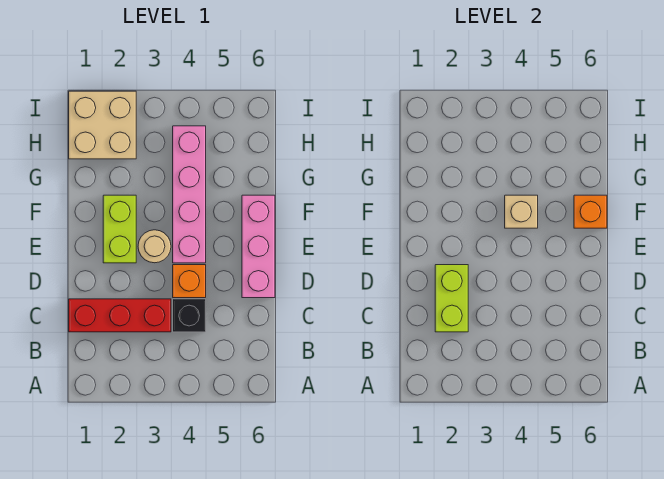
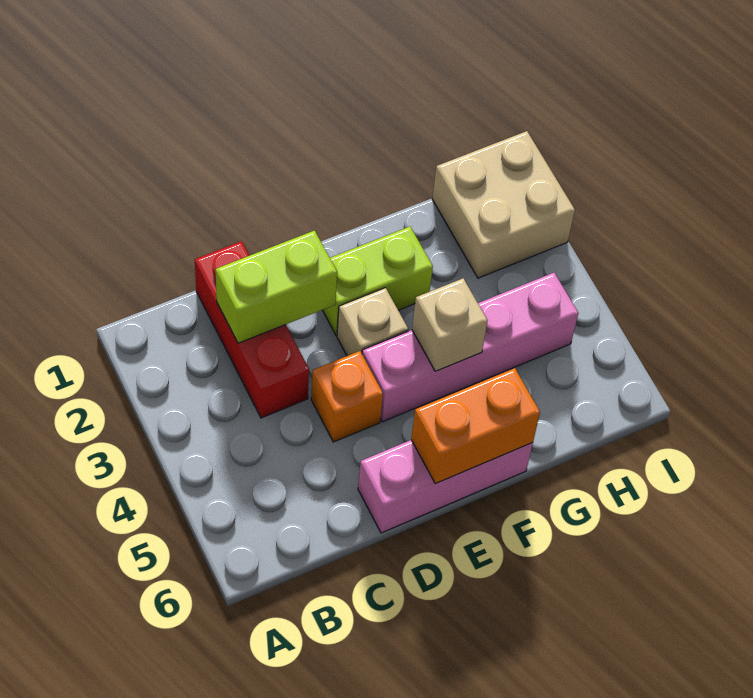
black 1x1 brick [173,299,206,332] -> none
tan 1x1 round brick [138,230,171,263] -> tan 1x1 brick [337,288,408,356]
orange 1x1 brick [574,195,607,228] -> orange 1x2 brick [411,368,540,484]

